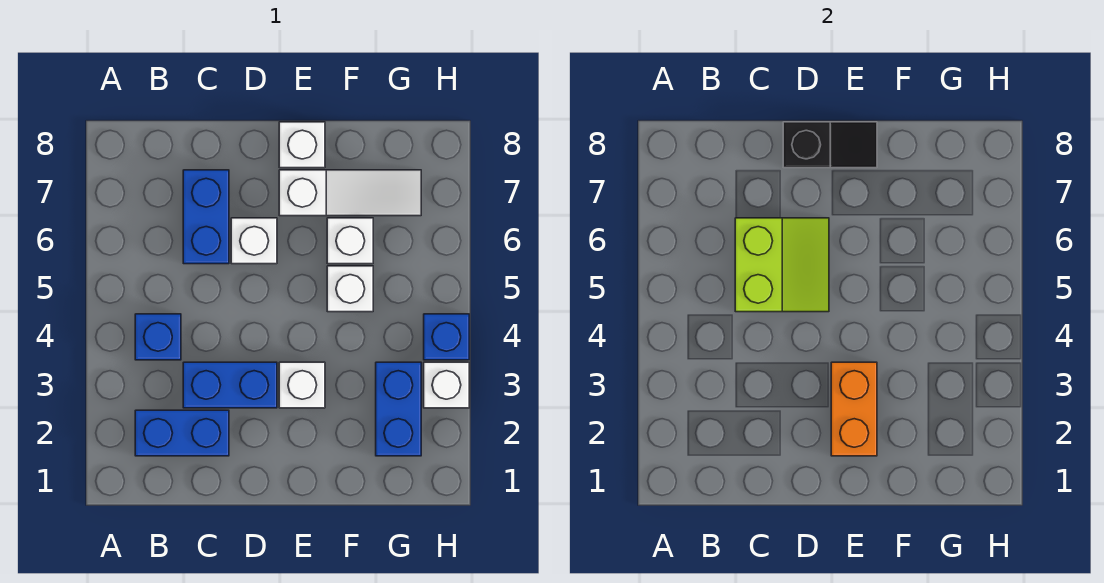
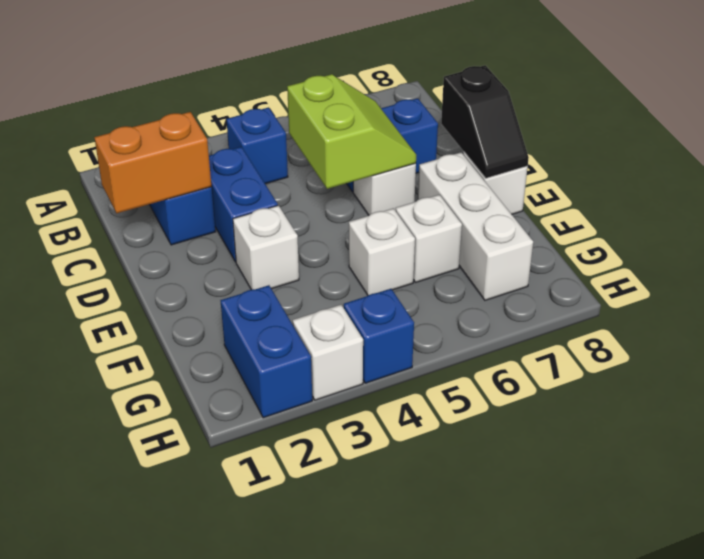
lime 2x2 slope [735,218,829,312] -> lime 2x2 slope turned to [287,74,416,189]
orange 1x2 brick [831,362,877,456] -> orange 1x2 brick moved to [94,112,211,213]
white 1x3 slope [279,170,421,216] -> white 1x3 brick [418,152,533,300]
blue 1x2 brick [376,362,421,456] -> blue 1x2 brick turned to [220,285,312,418]

